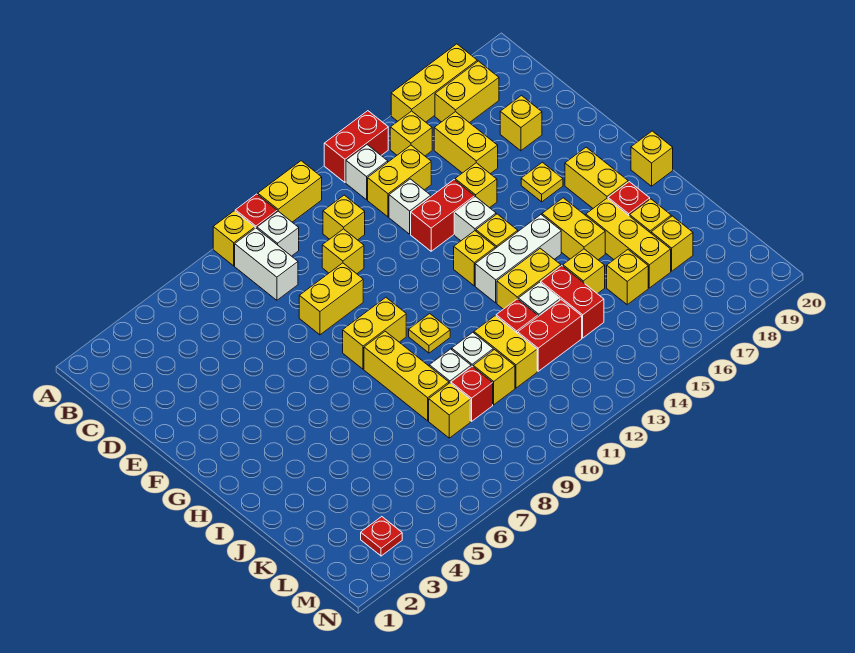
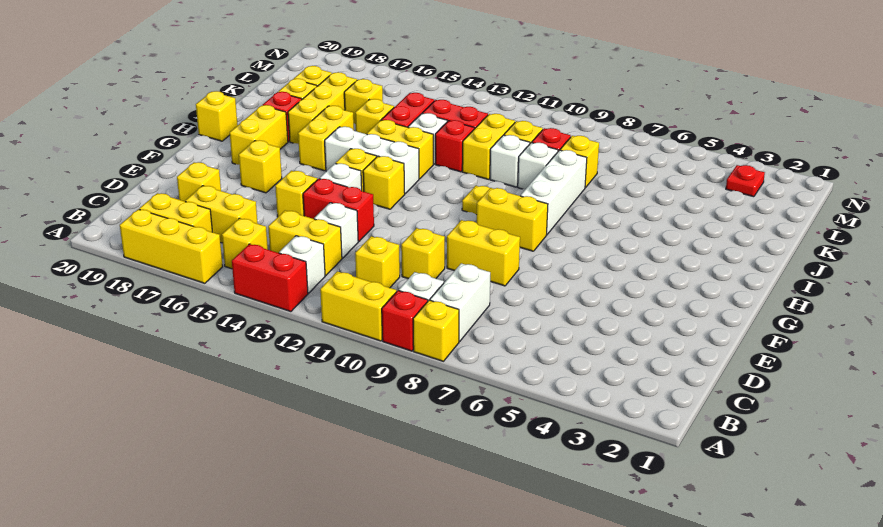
yellow 1x2 brick [434,112,498,174] -> yellow 1x2 brick turned to [185,186,258,243]
yellow 1x1 plate [521,162,563,202] -> yellow 1x1 brick [239,140,282,193]
yellow 1x3 brick [364,331,449,421] -> white 1x3 brick [520,150,587,234]

